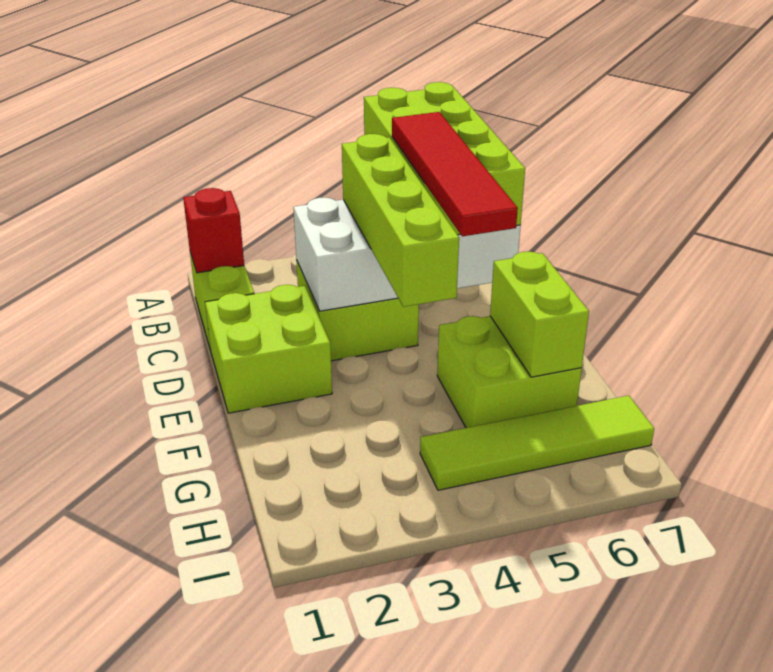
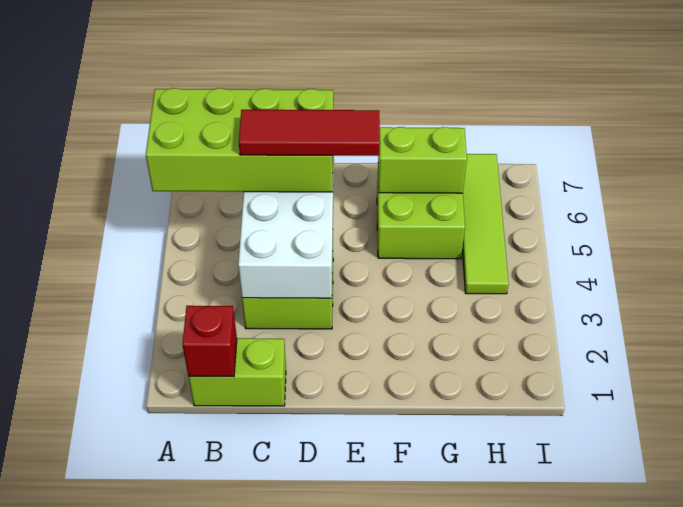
lime 1x4 brick [342,134,459,307] -> none
red 1x4 tile [392,112,518,236] -> red 1x3 tile [239,110,380,156]
lime 2x2 brick [205,285,332,413] -> none

